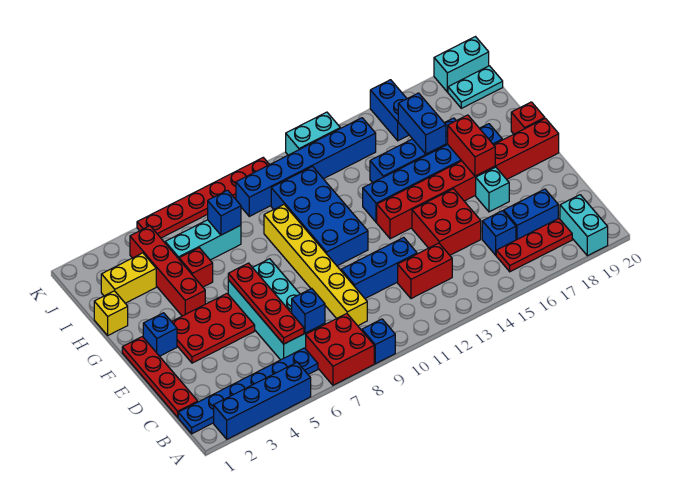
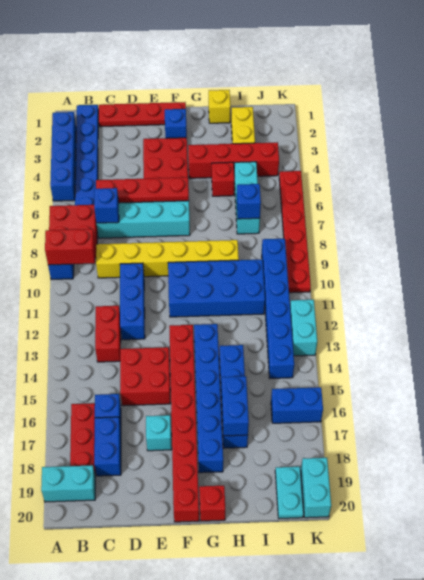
red 1x2 brick [448,115,495,176] -> red 1x2 brick moved to [45,229,95,265]
blue 1x2 brick [398,93,446,154] -> blue 1x2 brick turned to [222,376,249,436]

